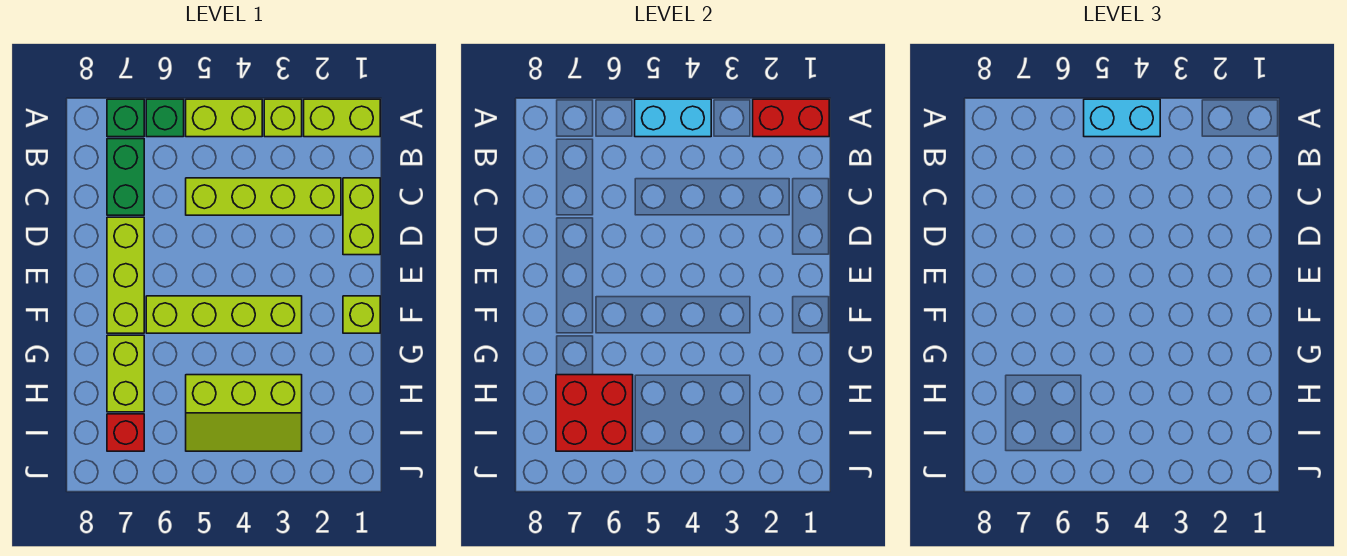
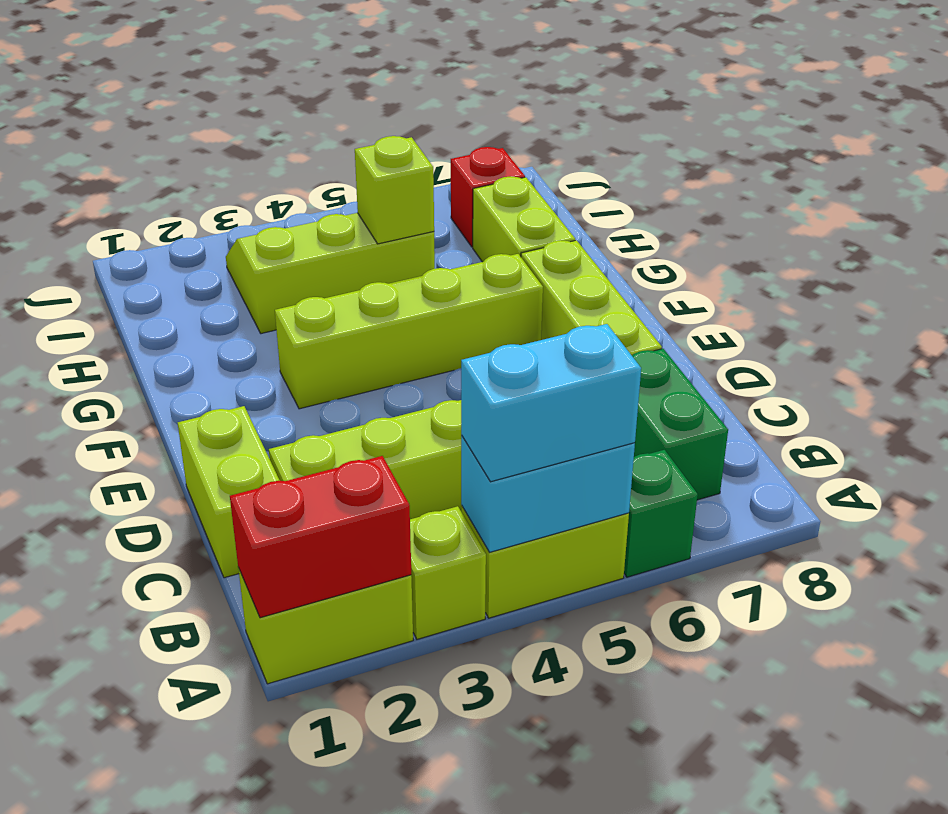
green 1x1 brick [107,99,144,137] -> none
lime 1x1 brick [343,296,380,333] -> lime 1x1 brick moved to [355,136,434,244]
red 2x2 brick [556,375,633,451] -> none

